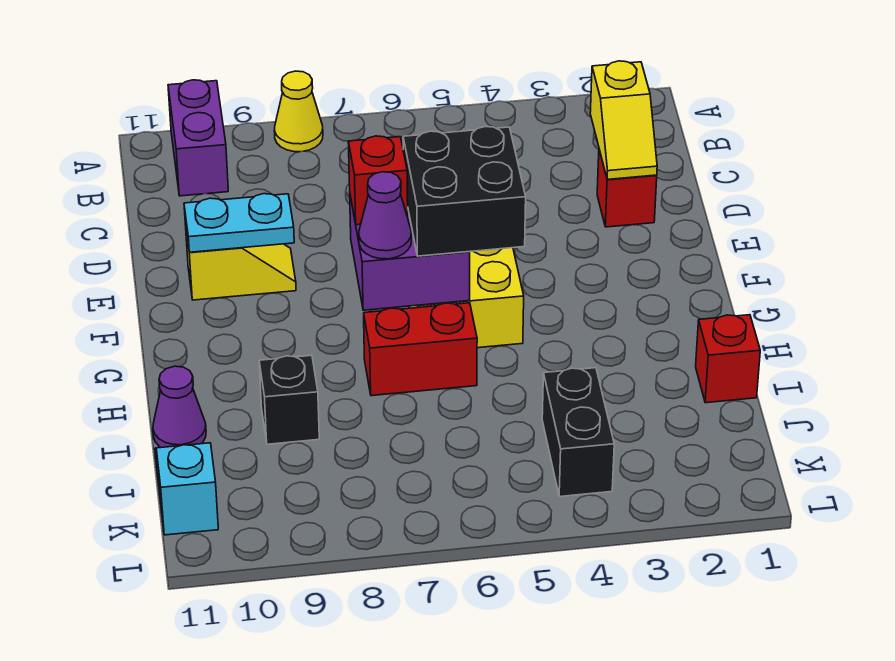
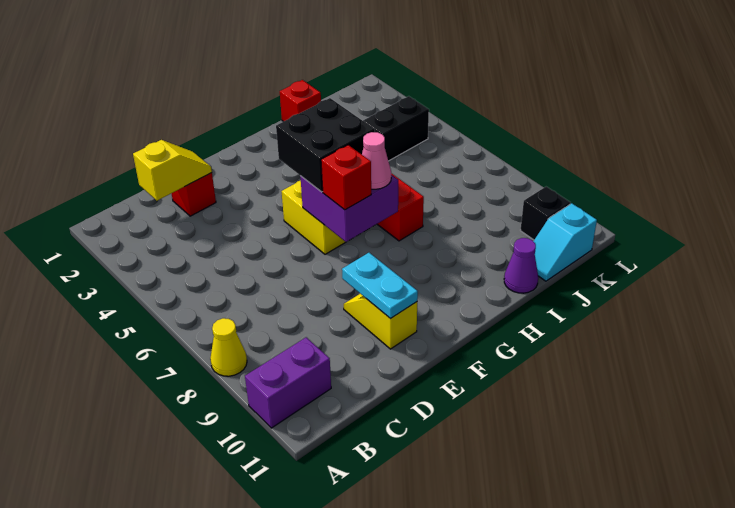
purple 1x1 cone [359,172,411,259] -> pink 1x1 cone [362,132,391,189]
black 1x1 brick [259,355,319,444] -> black 1x1 brick moved to [520,187,570,240]

